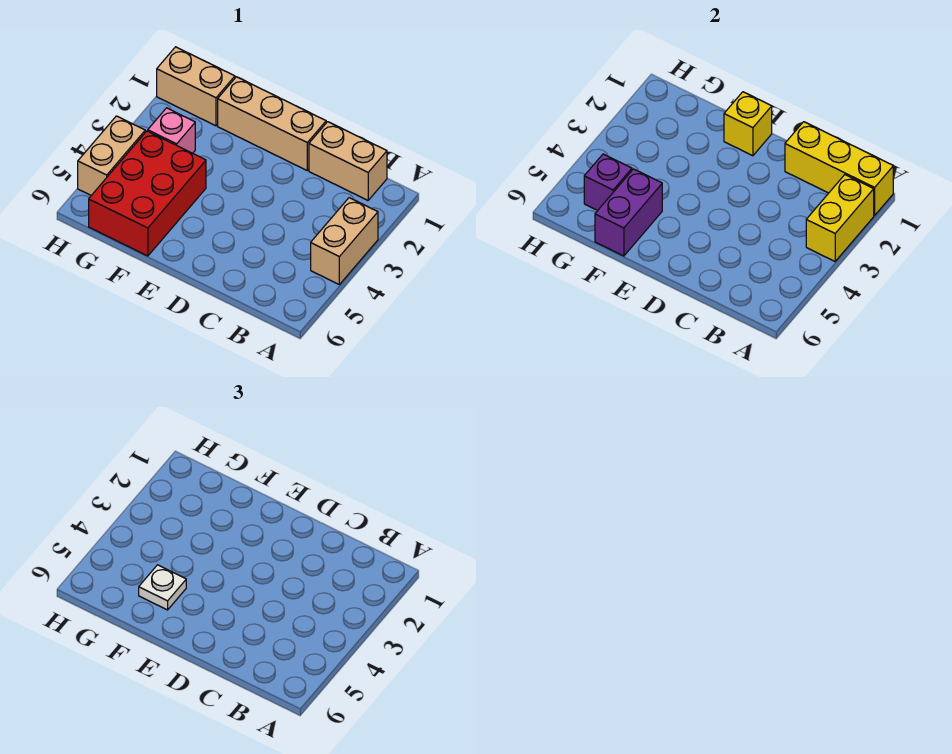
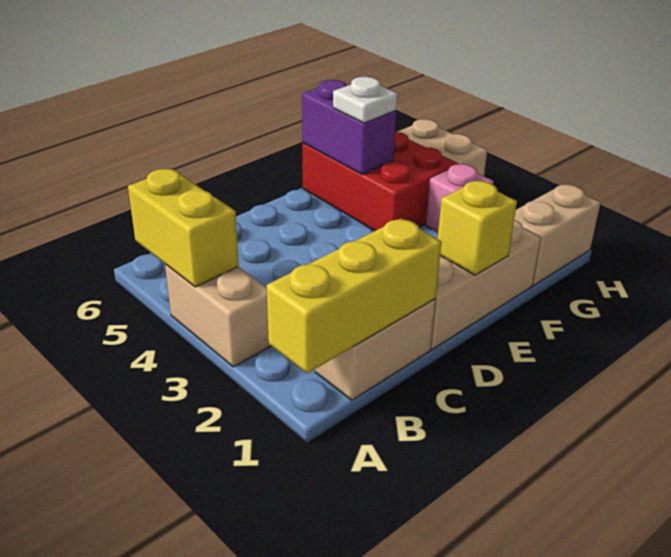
yellow 1x2 brick [806,175,874,261] -> yellow 1x2 brick moved to [128,169,239,287]
purple 1x1 brick [584,154,632,210] -> none

